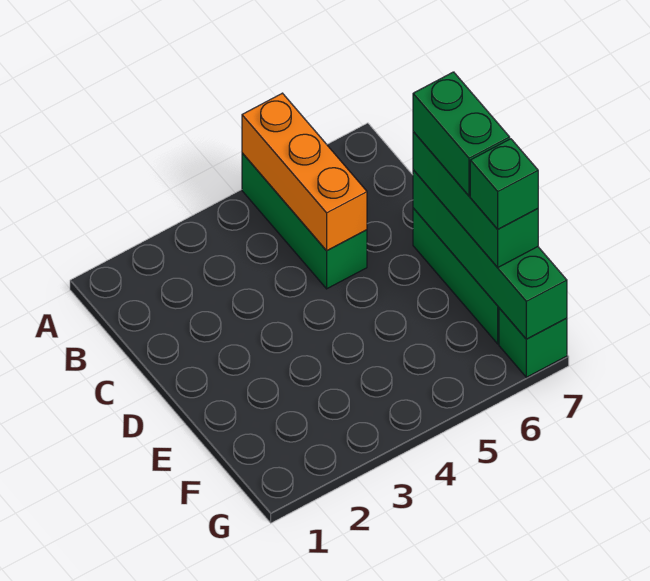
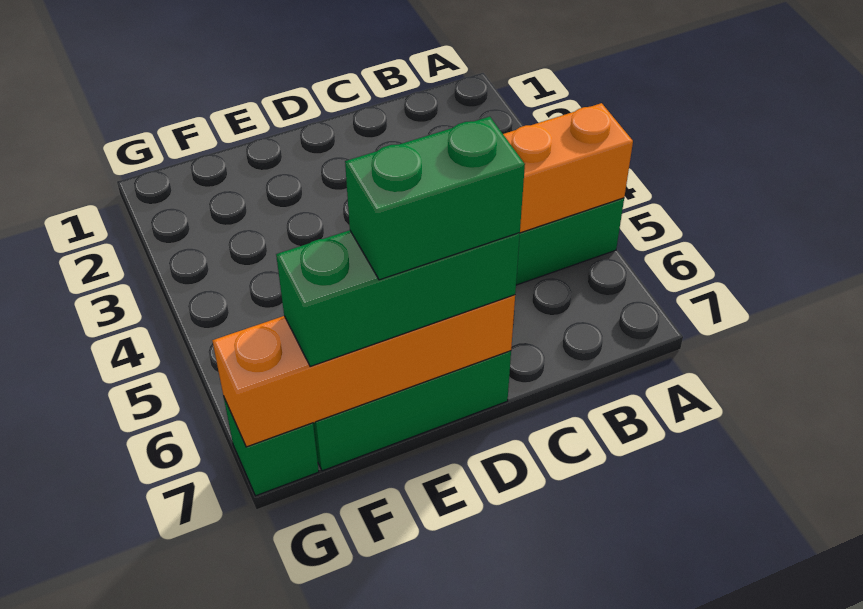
green 1x4 brick [413,170,567,339] -> orange 1x4 brick [212,295,515,447]
green 1x1 brick [470,139,538,229] -> none

